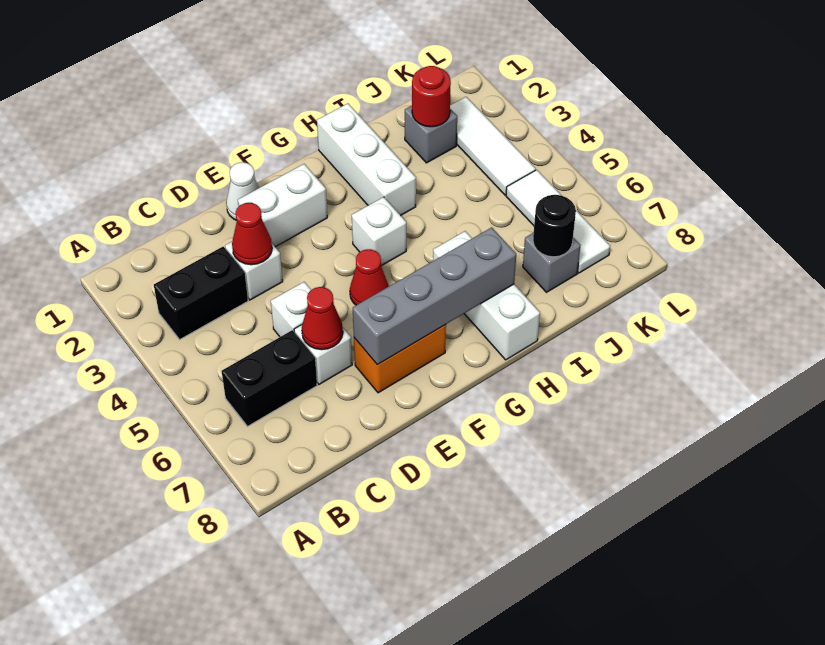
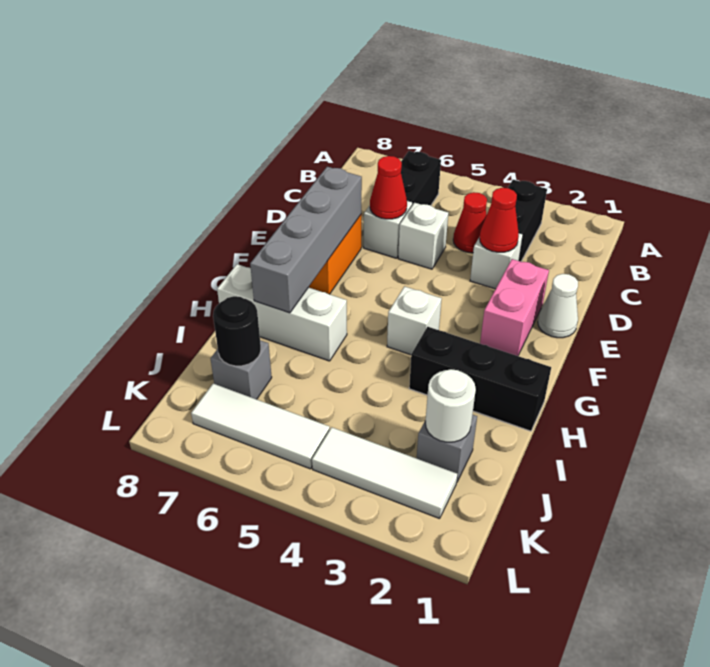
white 1x2 brick [238,164,327,247] -> pink 1x2 brick [480,259,549,356]
red 1x1 cone [350,249,389,305] -> red 1x1 cone moved to [453,192,487,253]
white 1x3 brick [317,103,416,215] -> black 1x3 brick [409,327,551,431]
red 1x1 round brick [412,66,451,127] -> white 1x1 round brick [425,369,476,442]

